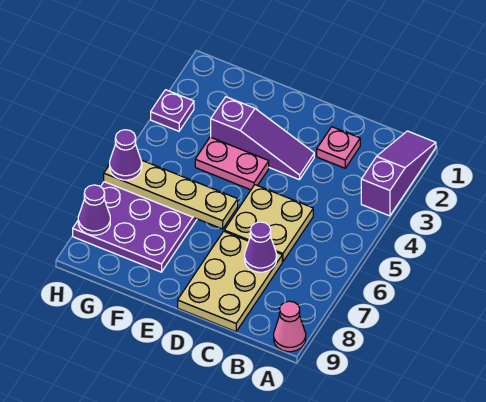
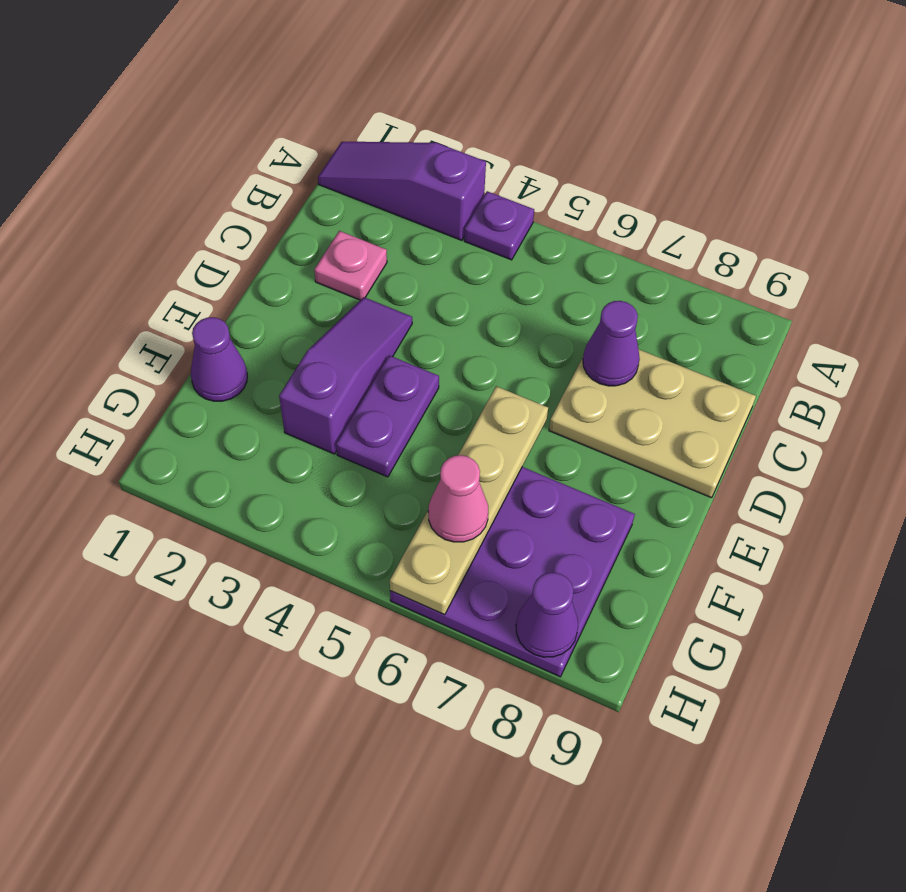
pink 1x1 cone [274,301,306,352] -> pink 1x1 cone moved to [428,455,488,542]
tan 2x2 plate [224,185,313,262] -> none
pink 1x2 plate [195,137,269,190] -> purple 1x2 plate [336,355,439,477]
purple 1x1 plate [151,90,194,131] -> purple 1x1 plate moved to [464,191,534,260]
purple 1x1 cone [110,130,142,180] -> purple 1x1 cone moved to [191,317,247,401]

